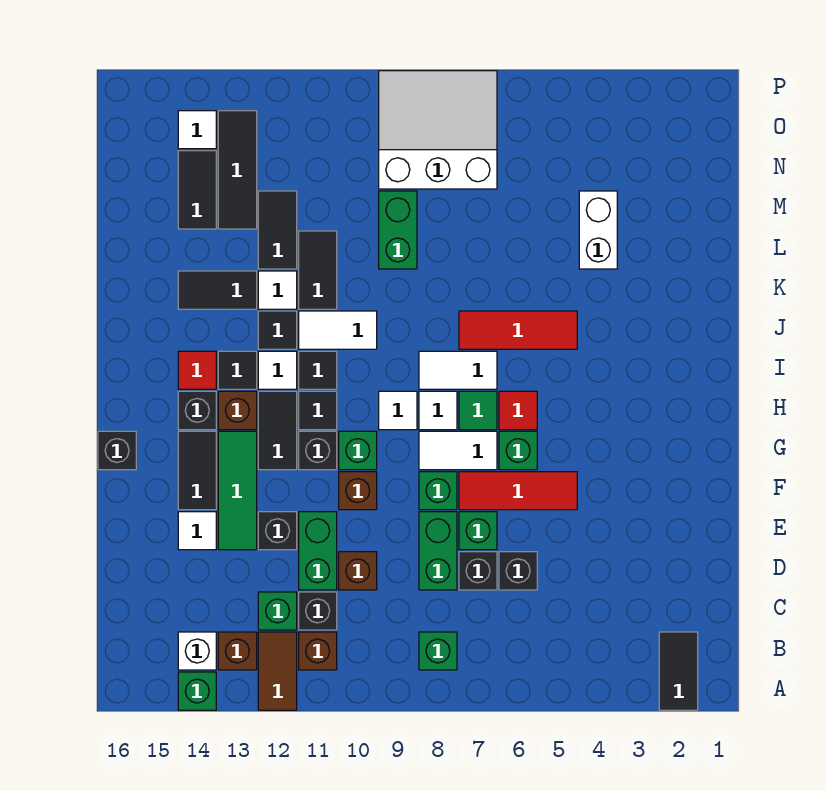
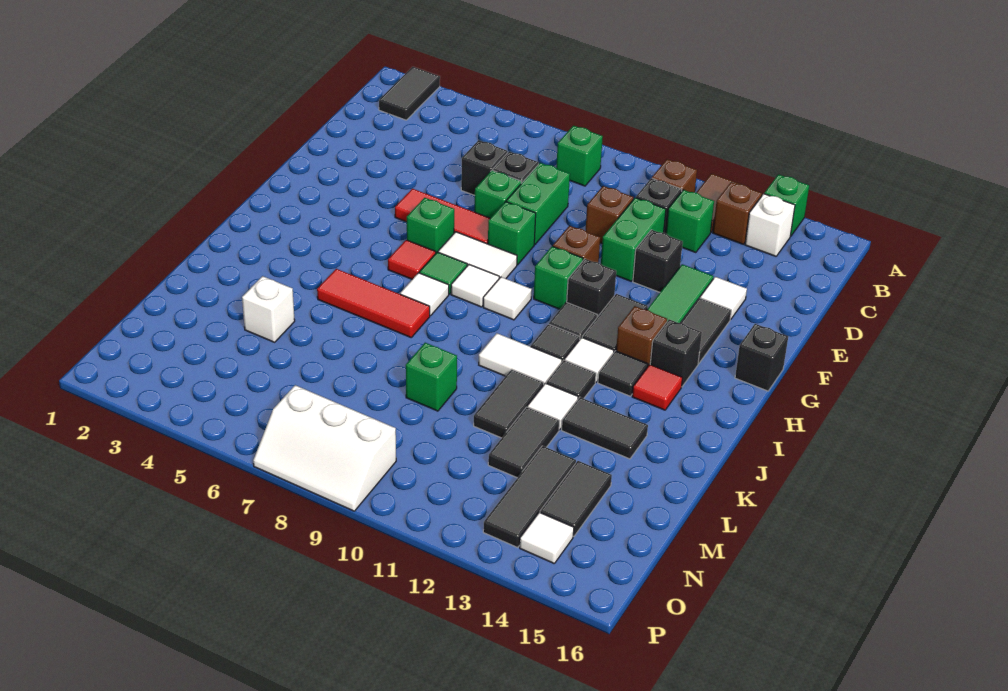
white 1x2 tile [419,351,497,389] -> white 1x1 tile [400,273,449,316]
white 1x2 brick [579,191,617,269] -> white 1x1 brick [242,276,295,342]
green 1x2 brick [379,191,417,269] -> green 1x1 brick [406,343,457,411]
white 3x3 slope [379,71,497,189] -> white 2x3 slope [253,385,396,511]

